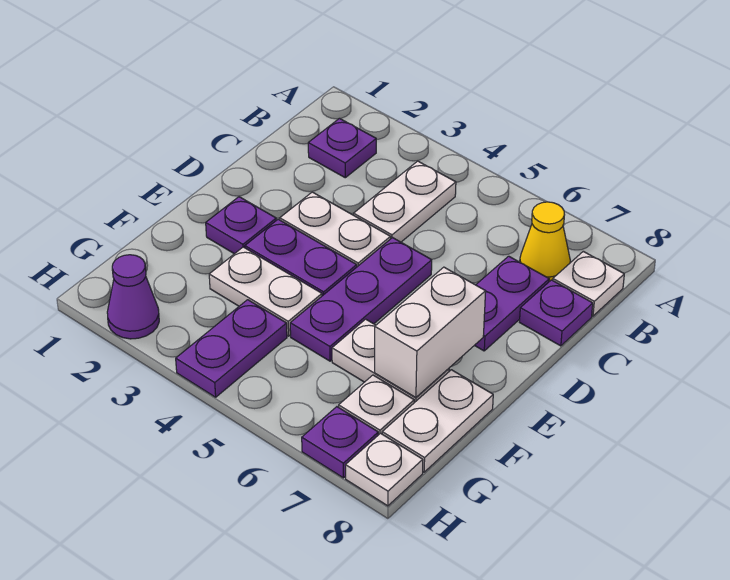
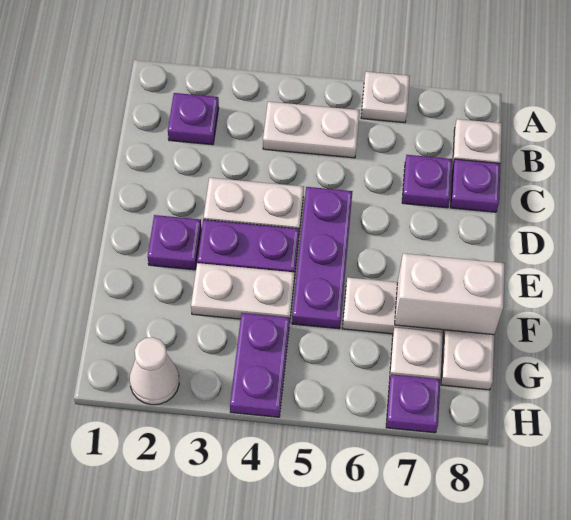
white 1x2 plate [354,161,456,242] -> white 1x2 plate turned to [263,102,360,158]
yellow 1x1 cone [520,202,570,282] -> none
purple 1x2 plate [475,256,549,351] -> purple 1x1 plate [402,155,452,208]
white 1x2 brick [375,267,486,398] -> white 1x2 brick turned to [395,253,505,335]
purple 1x1 cone [107,255,159,339] -> white 1x1 cone [130,337,179,405]
white 1x1 plate [346,433,423,506] -> white 1x1 plate moved to [361,72,410,123]

